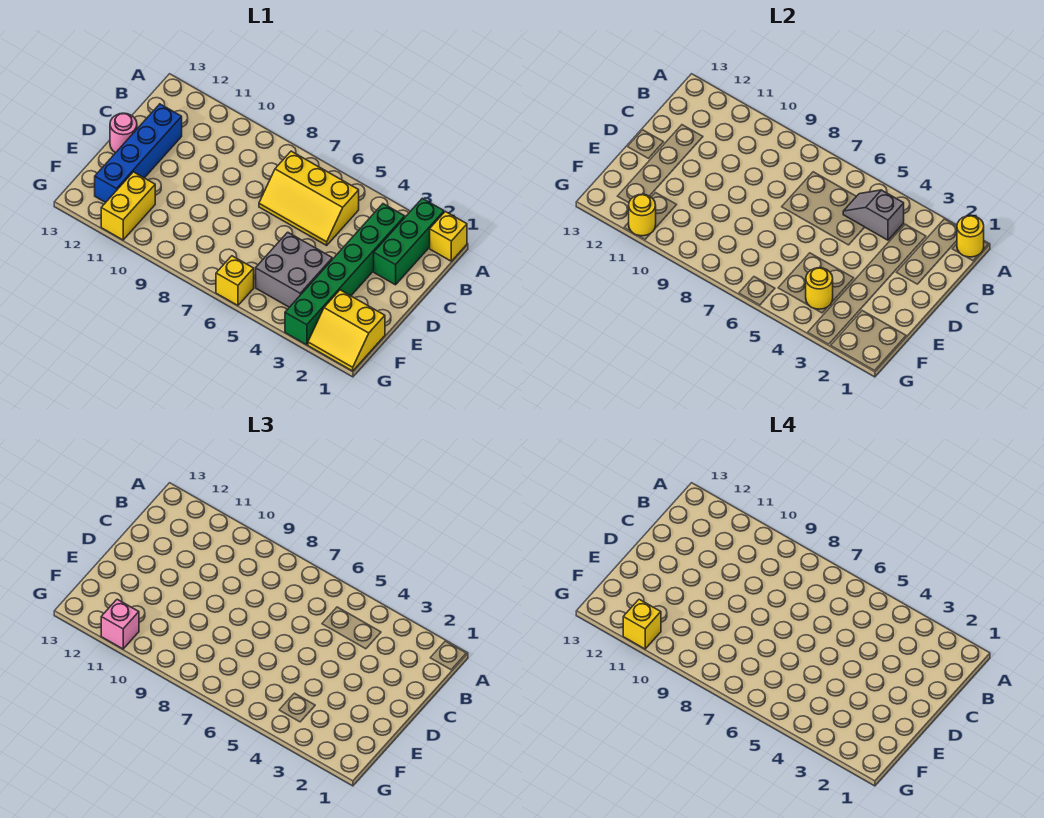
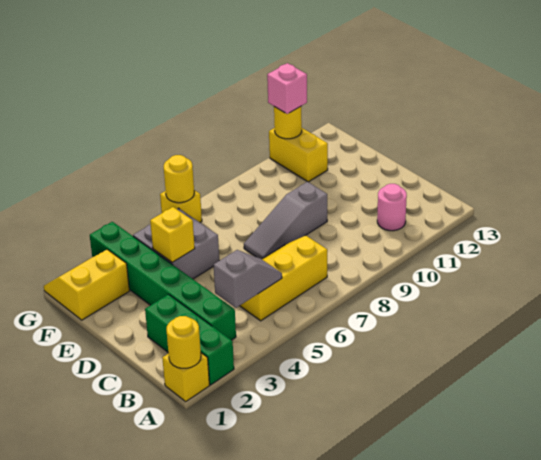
blue 1x4 brick [95,104,182,202] -> none
none -> grey 1x3 slope [244,182,327,259]
pink 1x1 round brick [110,113,137,153] -> pink 1x1 round brick moved to [377,184,407,231]
yellow 1x1 round brick [806,268,833,309] -> yellow 1x1 round brick moved to [164,155,194,203]
yellow 1x1 brick [623,599,661,649] -> yellow 1x1 brick moved to [150,207,195,262]

